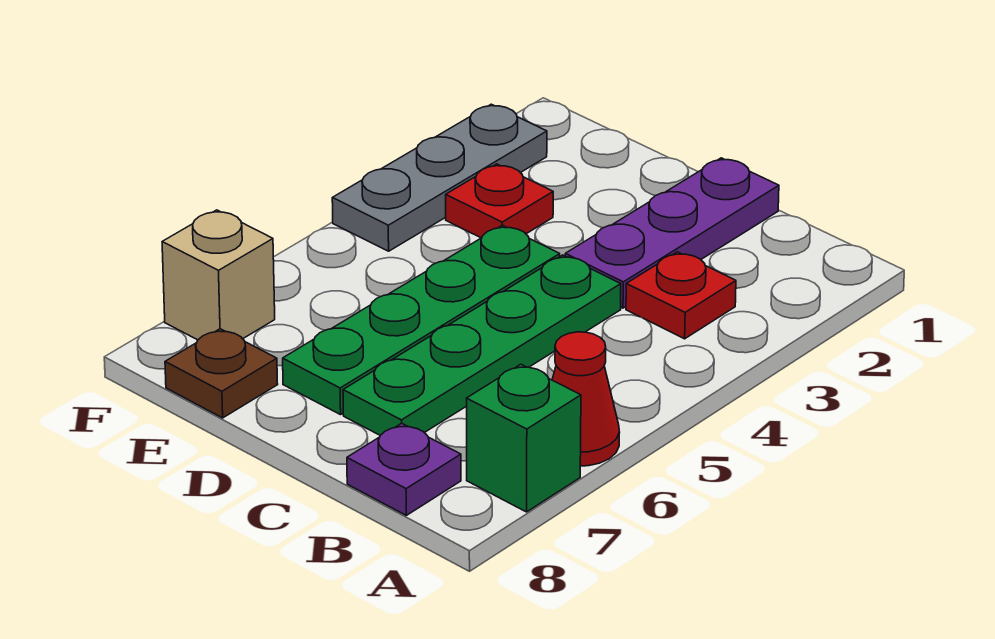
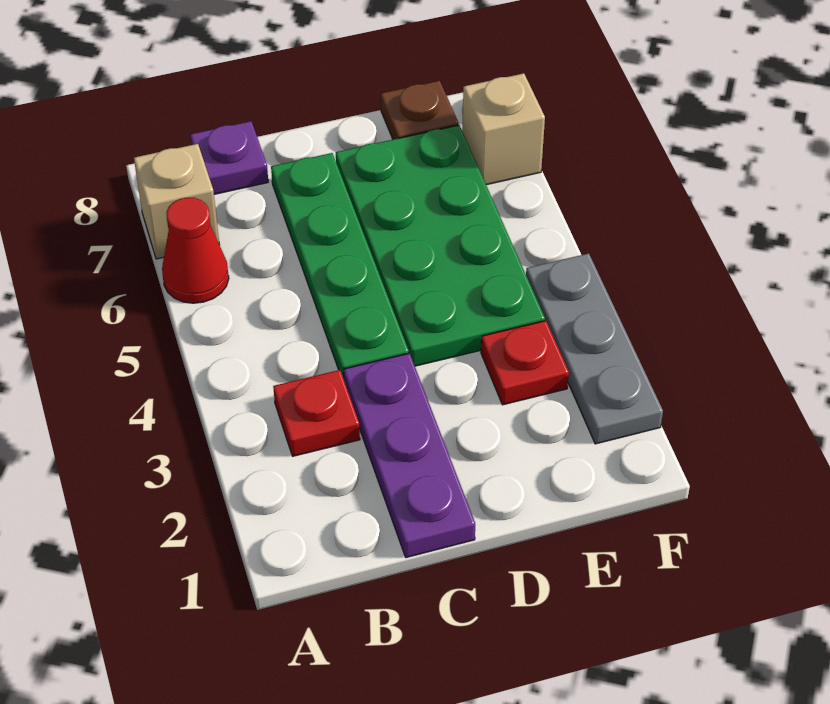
green 1x1 brick [467,364,581,512] -> tan 1x1 brick [134,144,219,259]
green 1x4 plate [283,225,560,415] -> green 2x4 plate [336,125,545,366]

